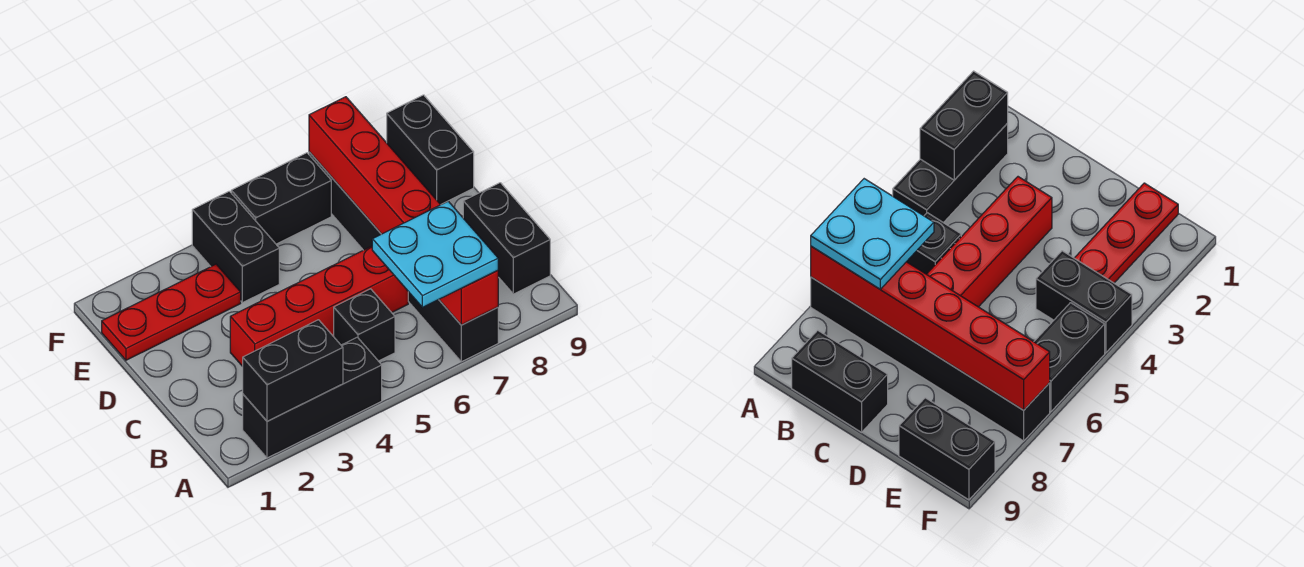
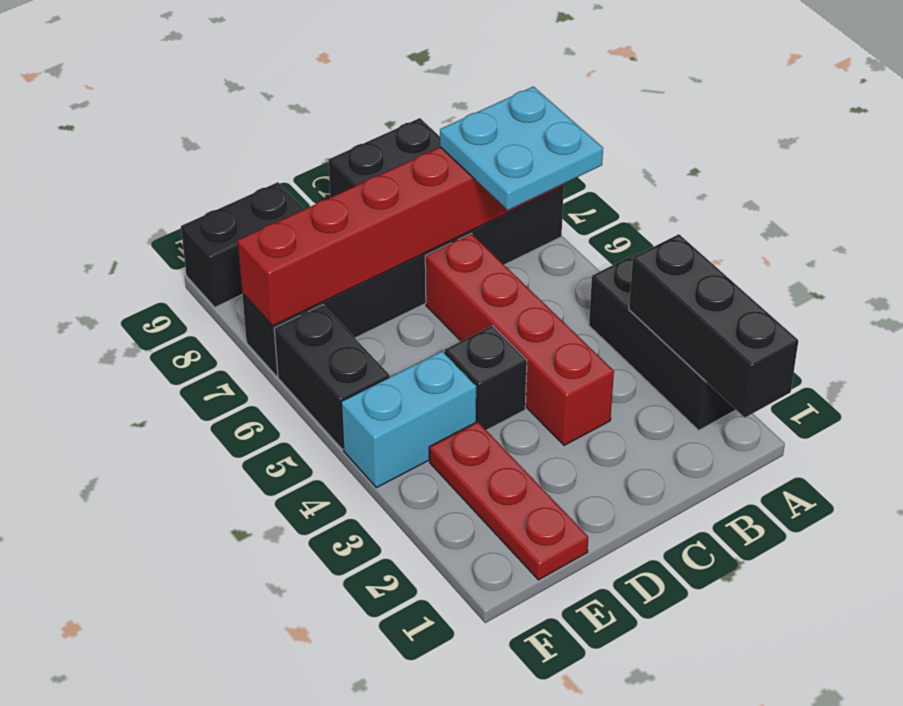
black 1x2 brick [243,320,343,421] -> black 1x3 brick [629,234,798,417]
black 1x1 brick [334,289,395,361] -> black 1x1 brick moved to [445,326,527,430]
black 1x2 brick [192,191,279,303] -> cyan 1x2 brick [341,351,476,488]

